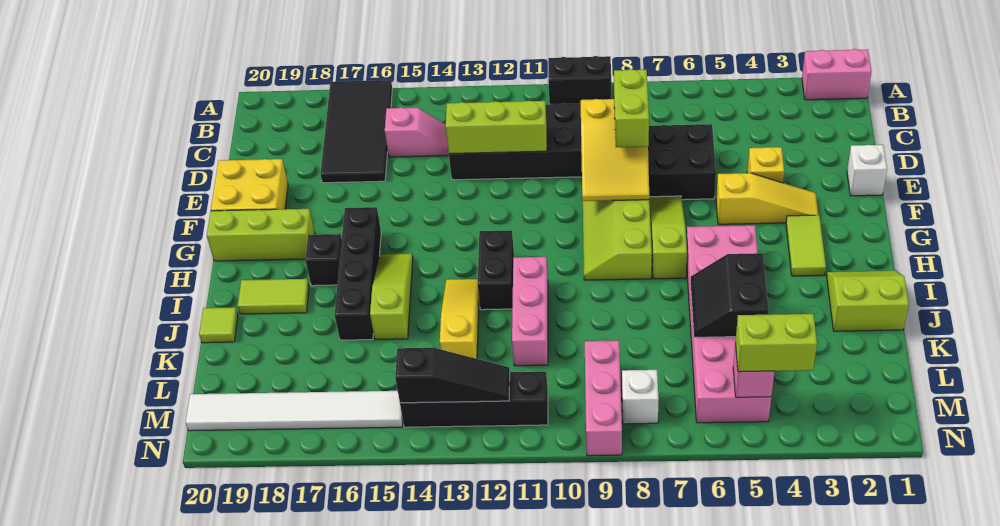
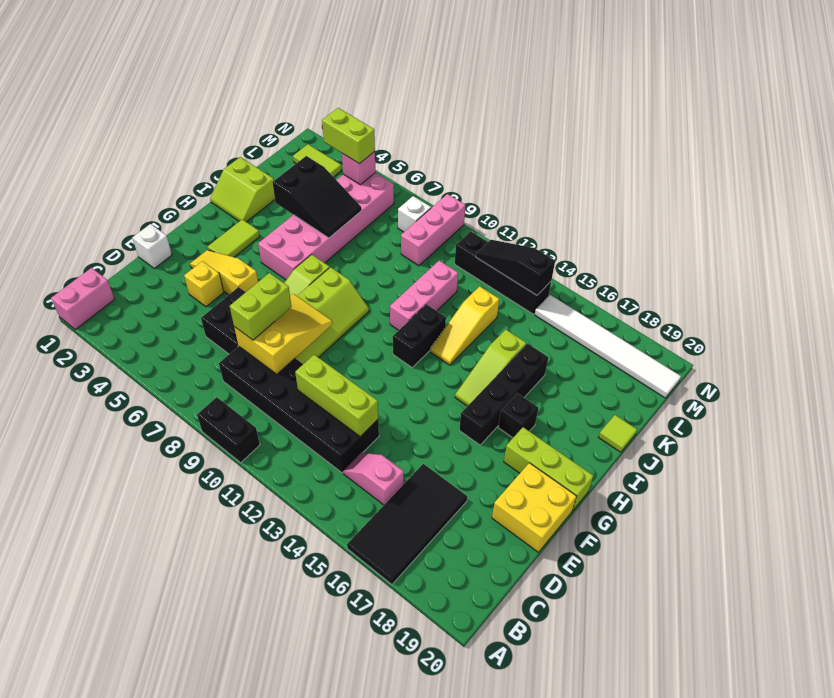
pink 1x2 brick [802,49,872,100] -> pink 1x2 brick turned to [51,268,115,330]
lime 1x2 tile [238,279,309,314] -> lime 1x2 tile moved to [293,144,341,177]
black 2x2 slope [691,253,769,337] -> black 2x3 slope [272,156,362,238]

